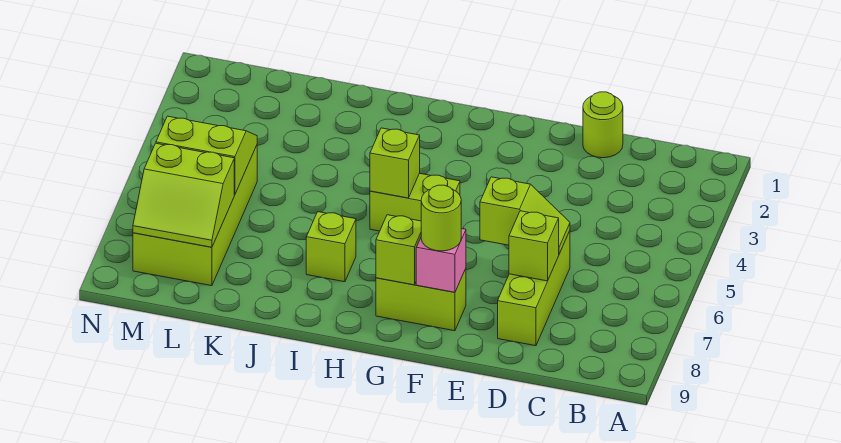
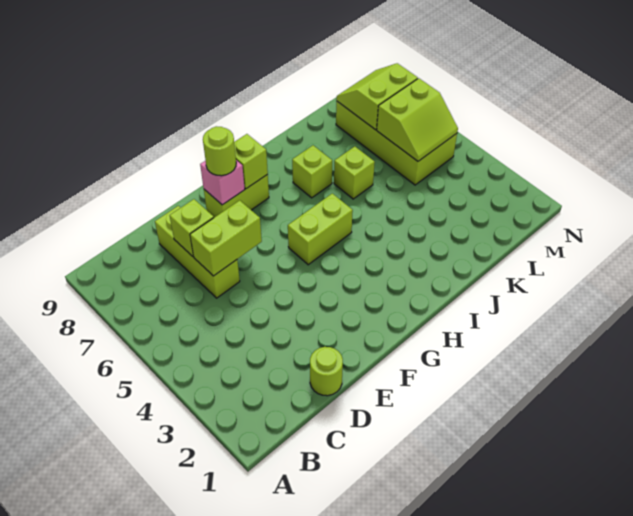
lime 1x2 slope [480,177,570,254] -> lime 1x2 brick [190,200,262,276]
lime 1x1 brick [370,128,420,198] -> lime 1x1 brick moved to [334,146,375,199]

